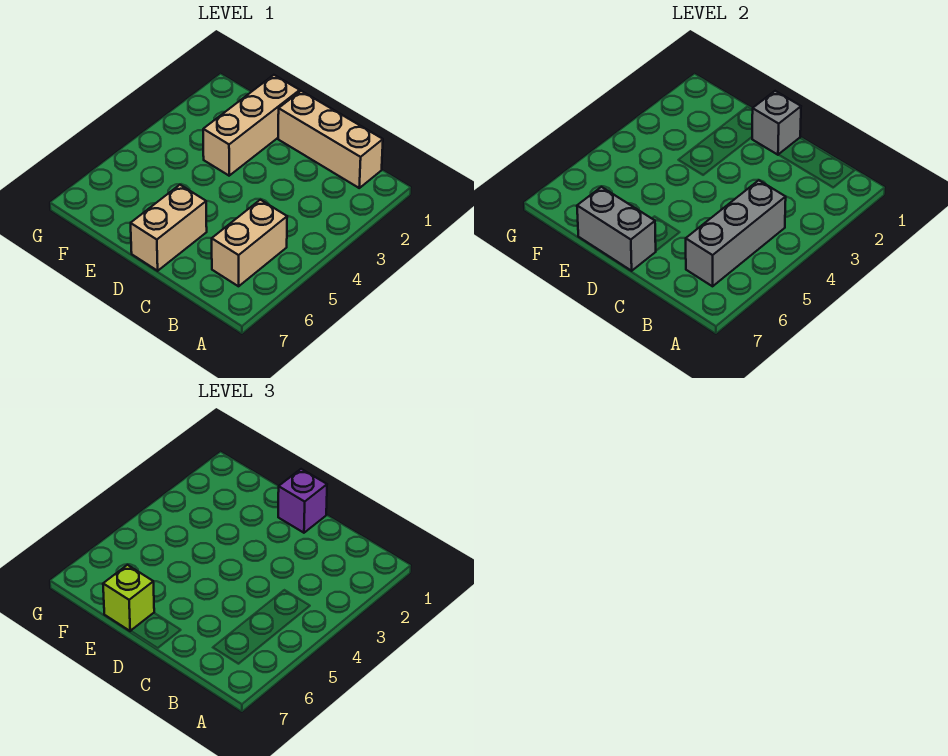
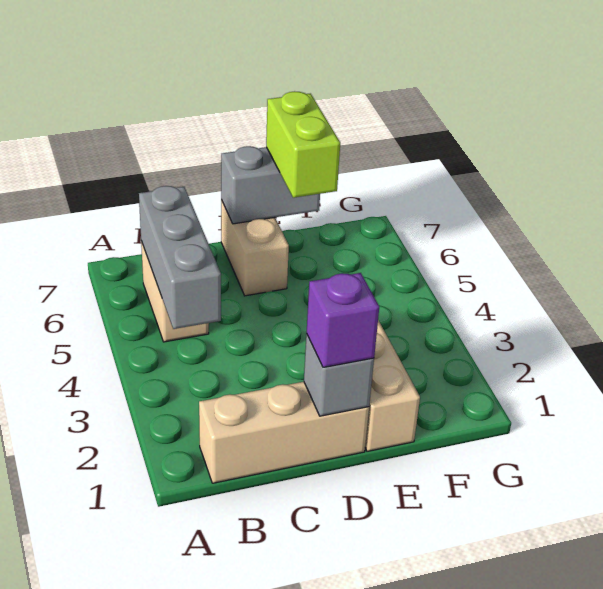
lime 1x1 brick [103,565,154,631] -> lime 1x2 brick [266,91,340,198]

